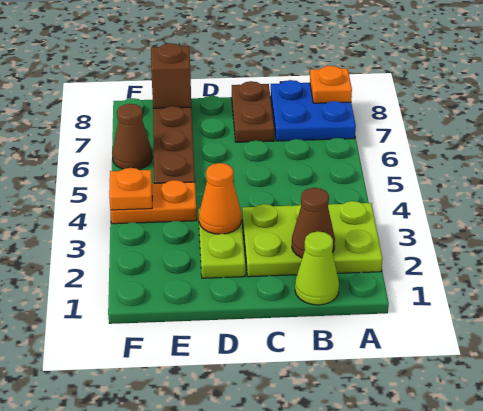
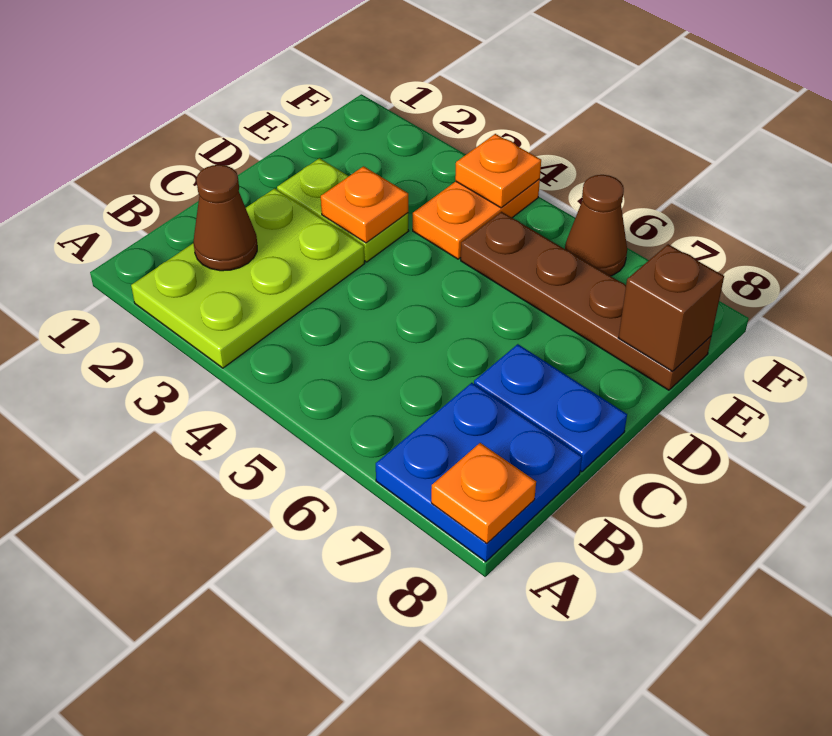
lime 1x1 cone [295,231,339,305] -> none
brown 1x2 plate [232,81,274,142] -> blue 1x2 plate [474,344,627,472]
orange 1x1 cone [199,163,241,234] -> orange 1x1 plate [321,166,408,243]

